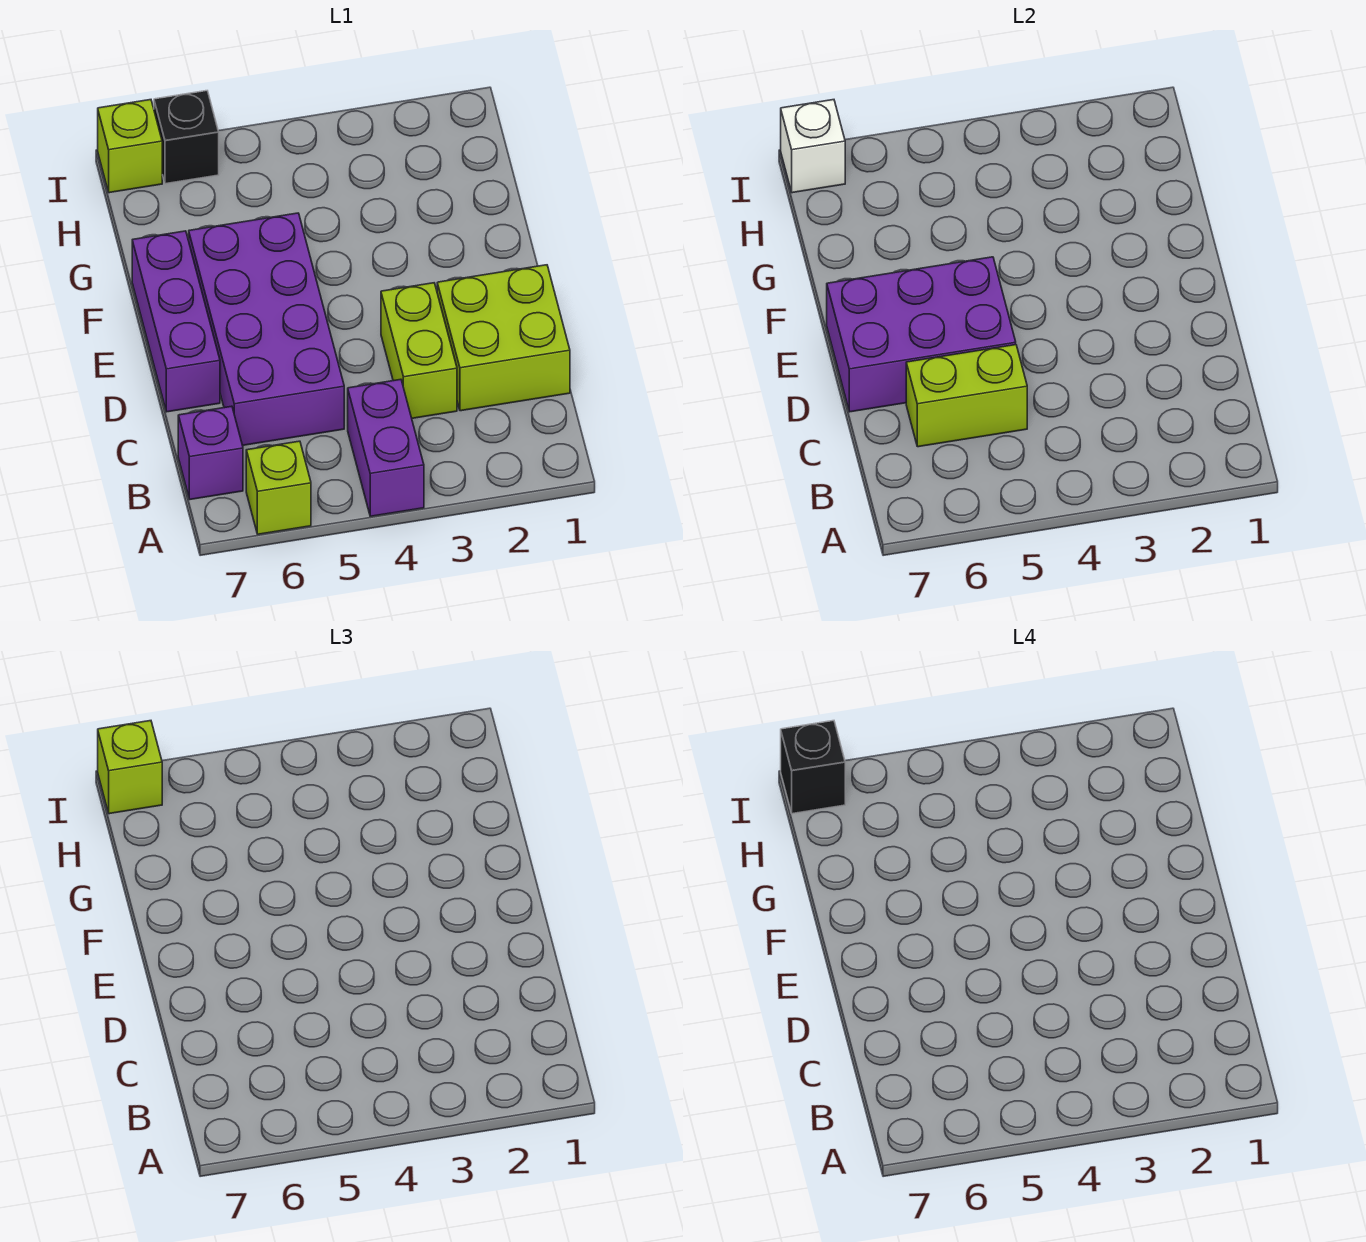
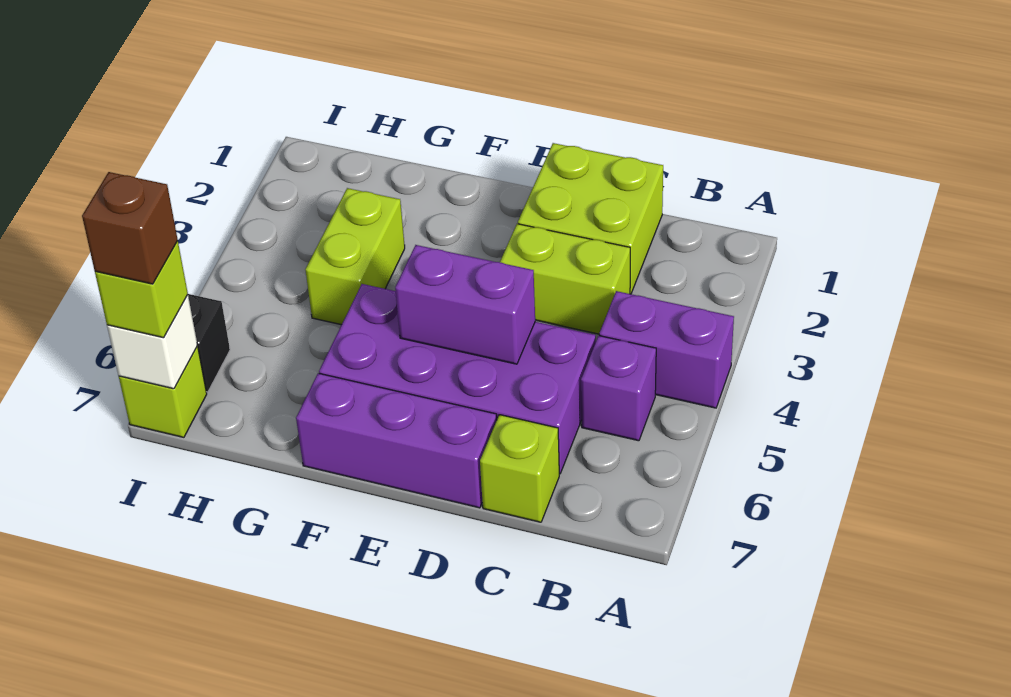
lime 1x1 brick [246,441,311,534] -> lime 1x1 brick moved to [480,415,559,522]
purple 1x1 brick [178,406,243,499] -> purple 1x1 brick moved to [581,336,656,441]
lime 1x2 brick [906,345,1027,447] -> lime 1x2 brick moved to [305,188,405,325]
purple 2x3 brick [827,257,1016,412] -> purple 1x2 brick [395,245,535,364]
black 1x1 brick [781,721,845,814] -> brown 1x1 brick [82,172,178,284]

